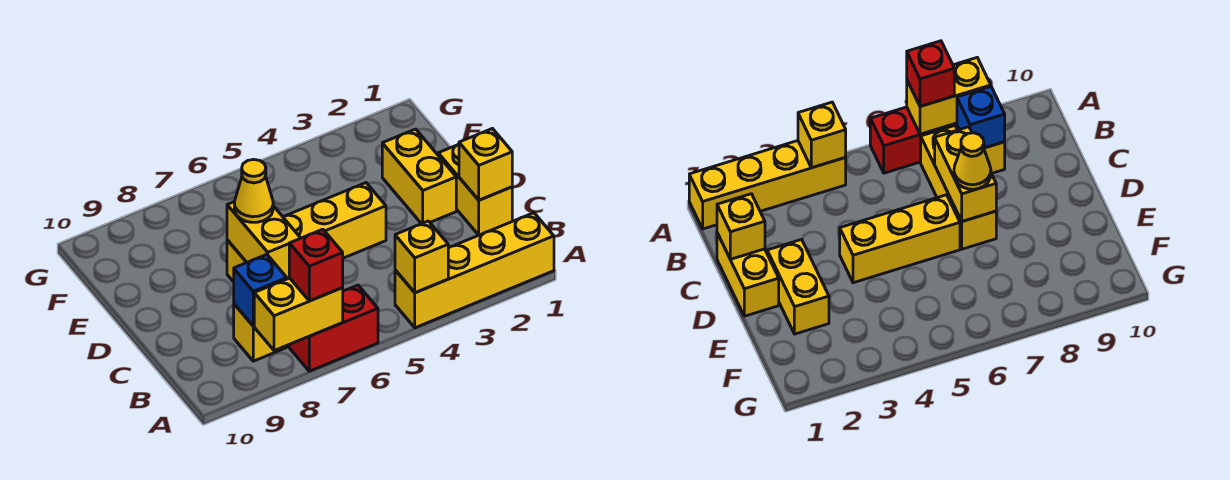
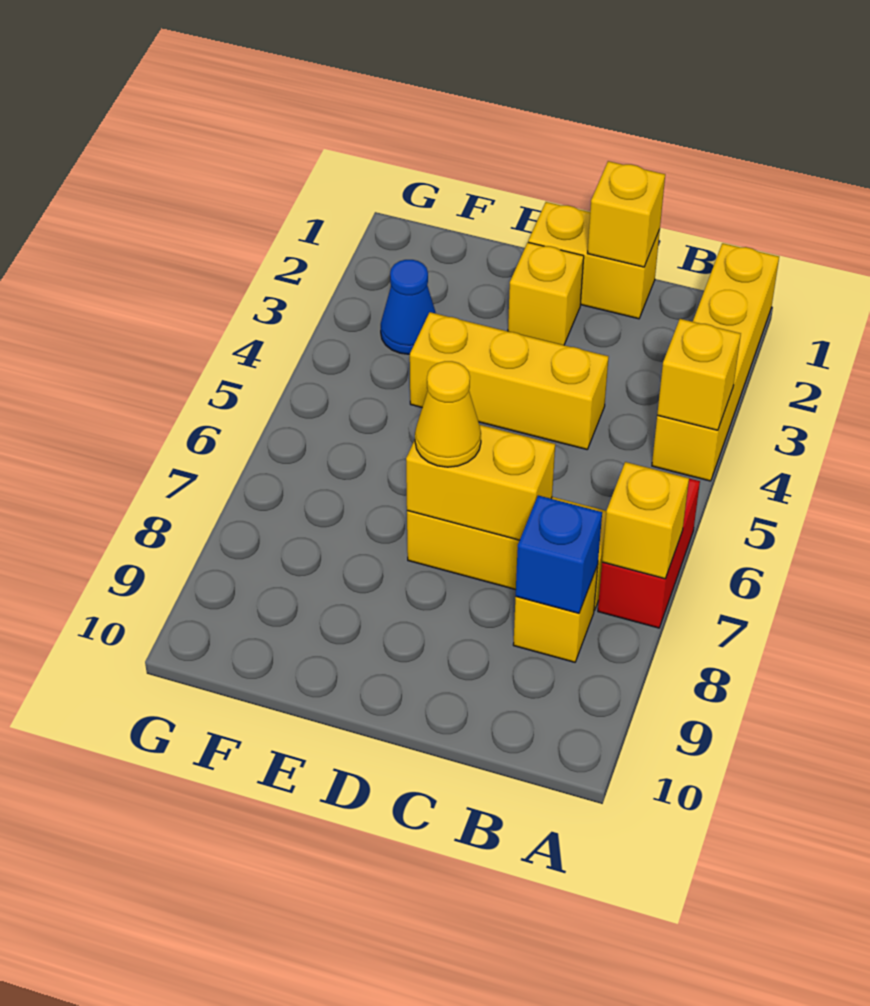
yellow 1x2 brick [254,278,343,351] -> yellow 1x1 brick [602,462,689,579]
red 1x1 brick [289,229,343,301] -> none
yellow 1x2 brick [382,129,456,224] -> yellow 1x1 brick [508,242,584,345]
yellow 1x3 brick [283,183,386,258] -> yellow 1x3 brick turned to [410,312,609,449]
none -> blue 1x1 cone [381,260,436,354]

